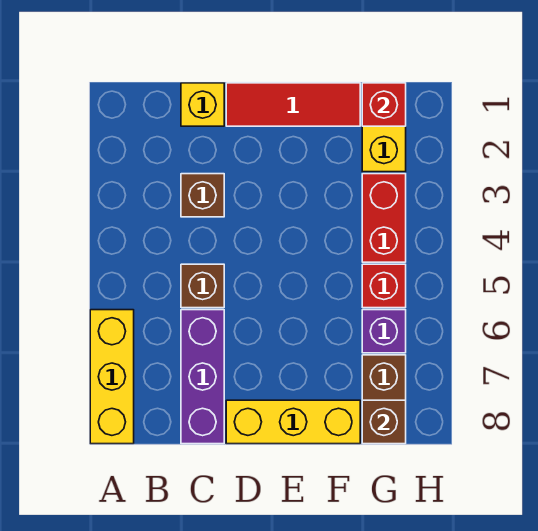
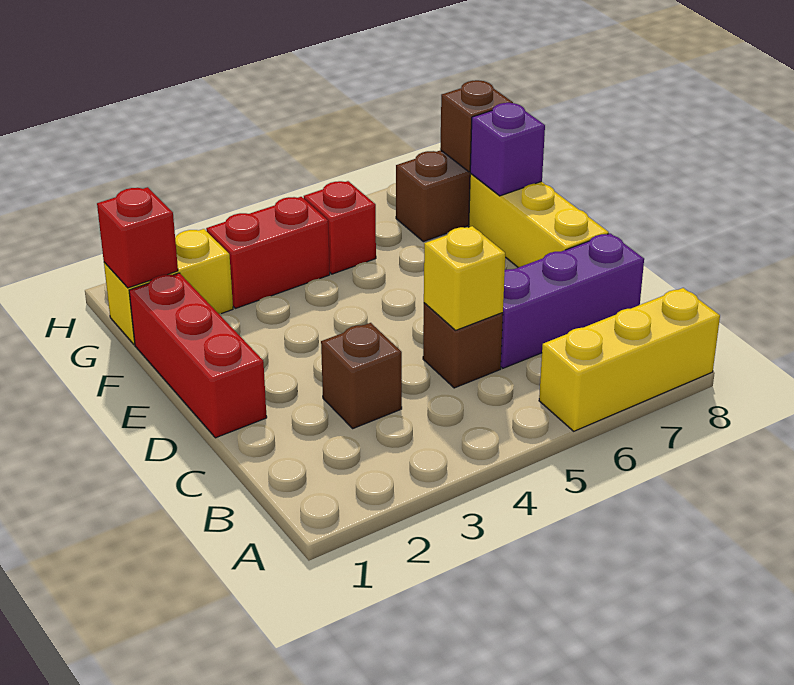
yellow 1x1 brick [181,83,224,126] -> yellow 1x1 brick moved to [424,226,505,330]
red 1x3 tile [226,83,360,126] -> red 1x3 brick [129,273,267,438]
purple 1x1 brick [362,310,406,353] -> purple 1x1 brick moved to [470,103,545,196]

